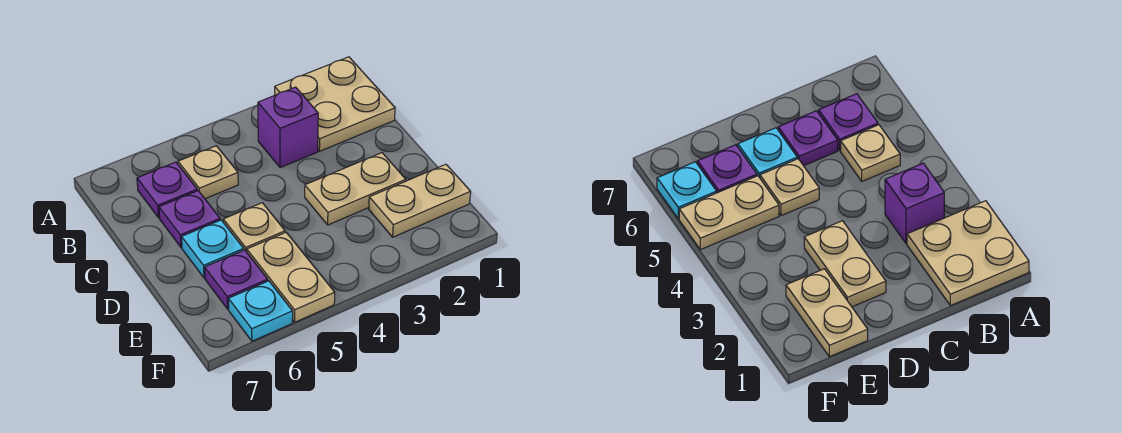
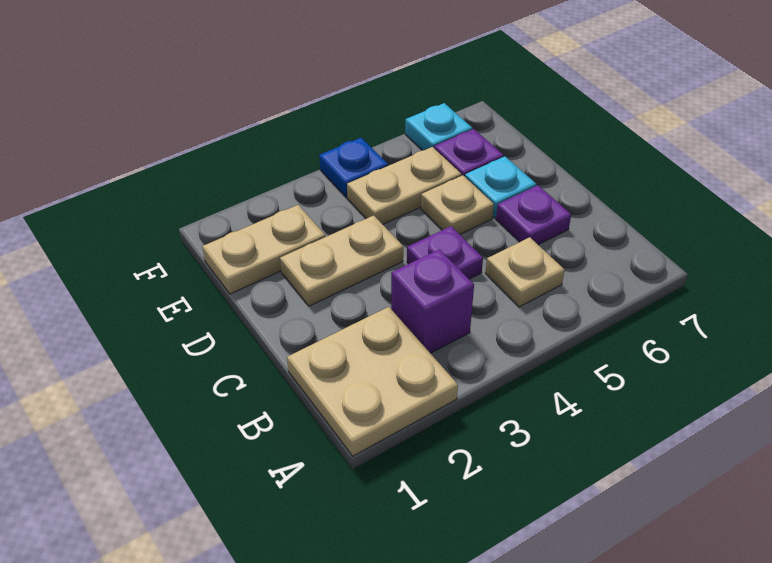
purple 1x1 plate [137,162,197,218] -> purple 1x1 plate moved to [407,226,483,279]
tan 1x2 plate [247,233,335,322] -> tan 1x2 plate turned to [347,147,461,224]
none -> blue 1x1 plate [319,138,388,197]

